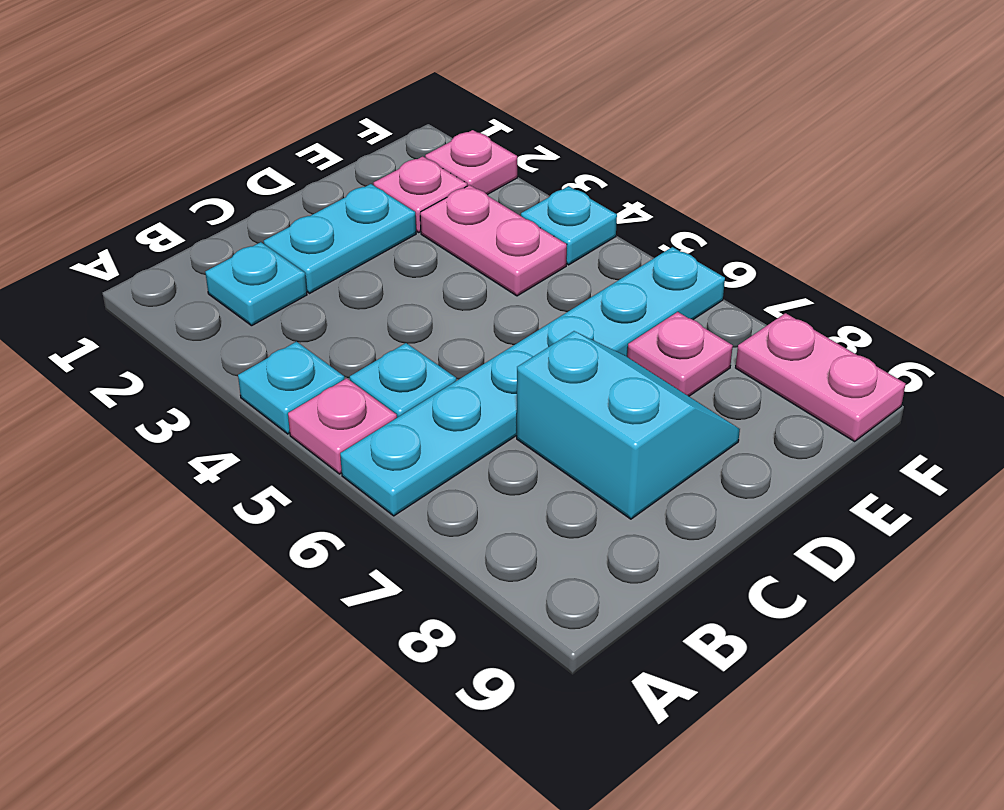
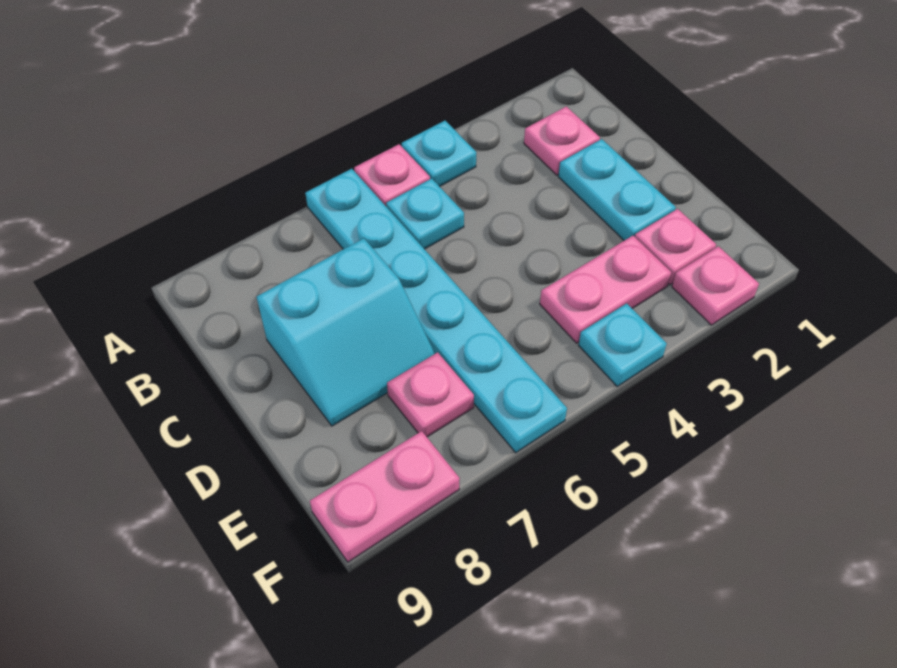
cyan 1x1 plate [205,242,307,326] -> pink 1x1 plate [524,106,600,175]

